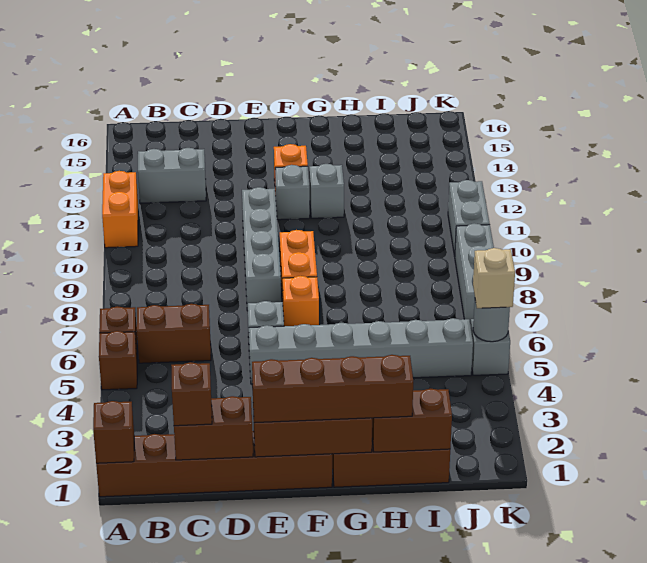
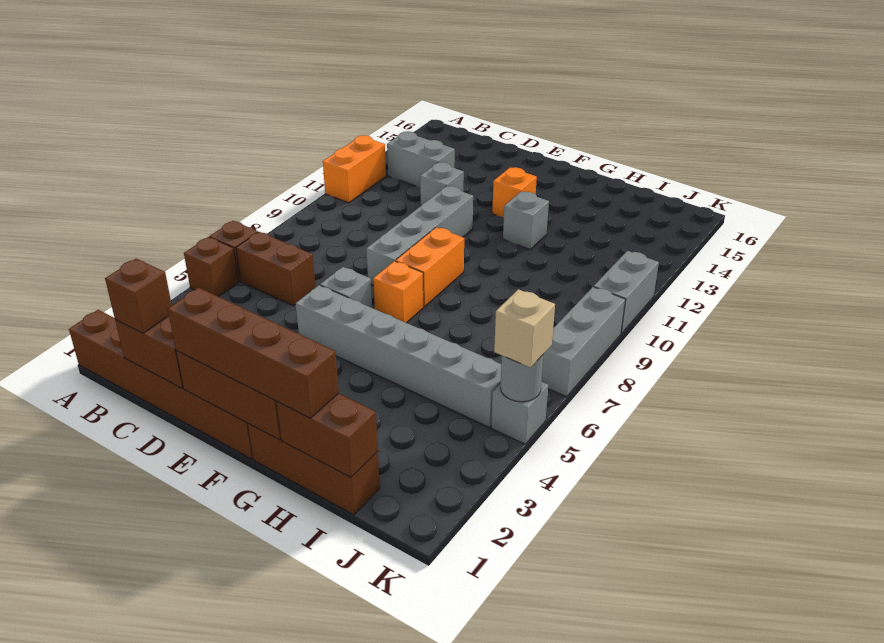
brown 1x1 brick [93,401,134,463] -> none
grey 1x1 brick [275,165,310,220] -> grey 1x1 brick moved to [420,162,464,206]

